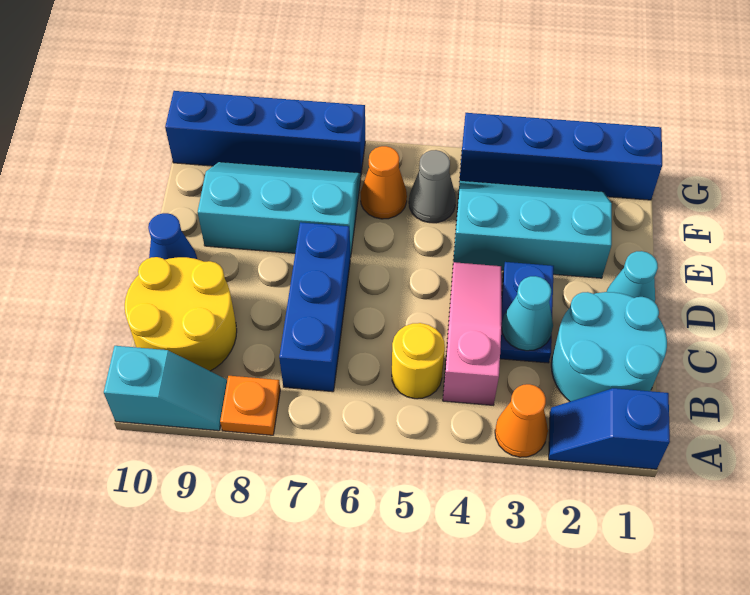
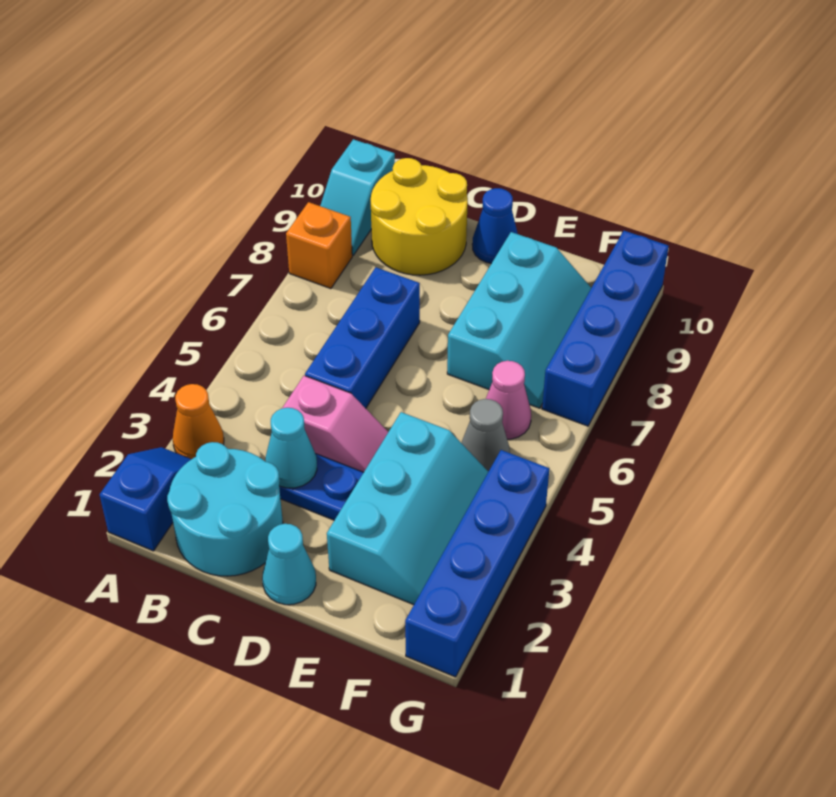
orange 1x1 plate [220,376,280,435] -> orange 1x1 brick [286,202,352,289]
pink 1x3 slope [443,262,502,405] -> pink 1x2 slope [282,376,388,472]
yellow 1x1 round brick [392,323,445,399] -> none
blue 1x3 brick [279,222,350,392] -> blue 1x3 brick turned to [305,267,420,408]
orange 1x1 cone [360,146,407,219] -> pink 1x1 cone [486,361,531,439]

